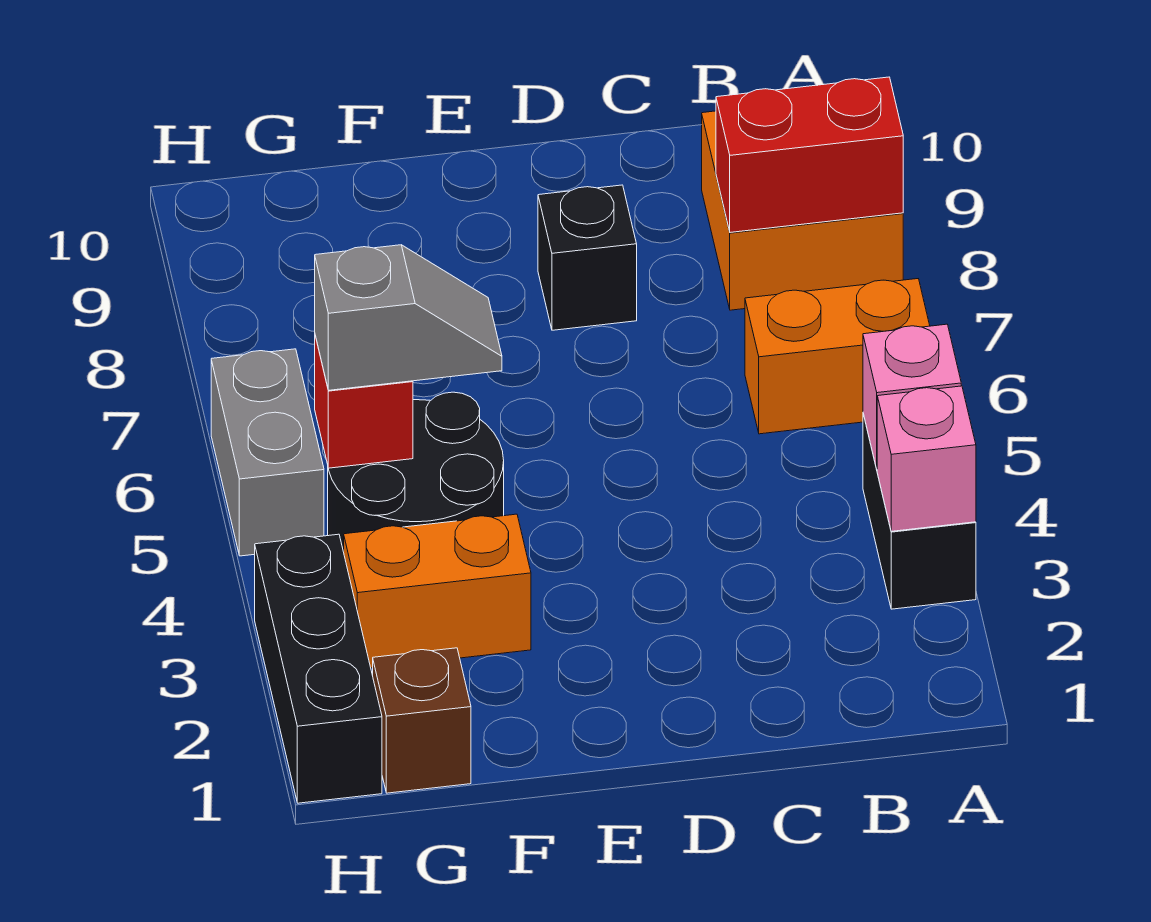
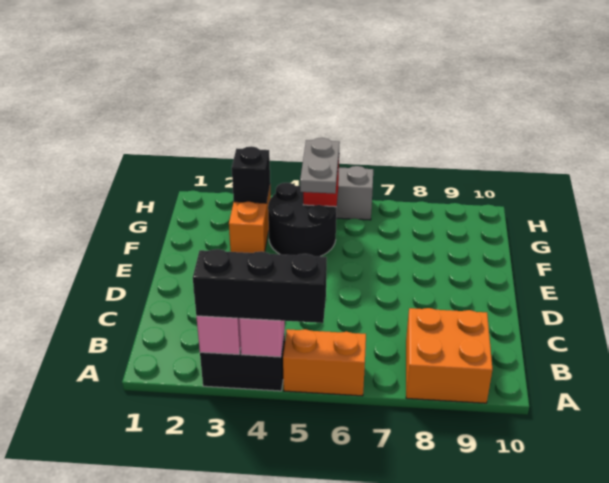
orange 1x2 brick [745,279,930,434] -> orange 1x2 brick turned to [283,329,366,396]
red 1x2 brick [716,77,903,232] -> none
black 1x1 brick [538,185,637,330] -> black 1x1 brick moved to [232,146,270,203]
grey 1x2 slope [315,245,502,390] -> grey 1x2 plate [300,138,340,194]
brown 1x1 brick [373,648,471,793] -> none
black 1x3 brick [255,534,382,803] -> black 1x3 brick moved to [193,249,327,323]

